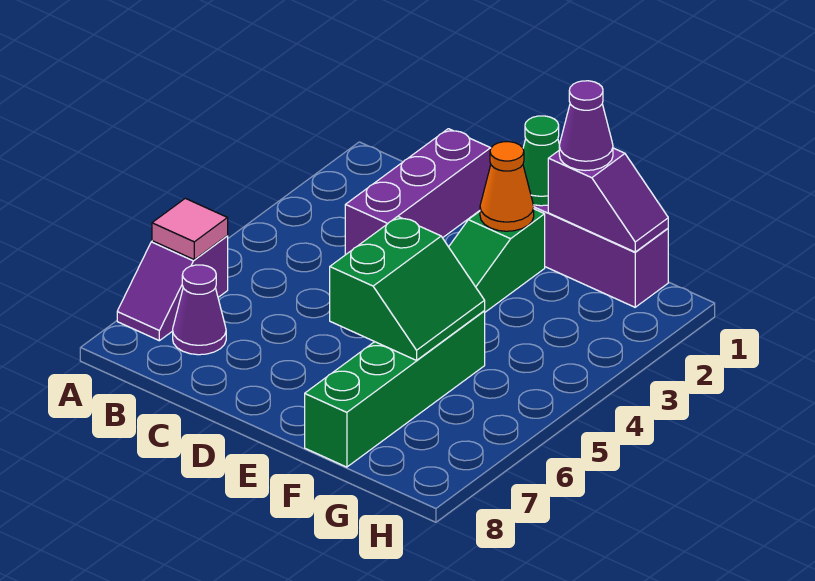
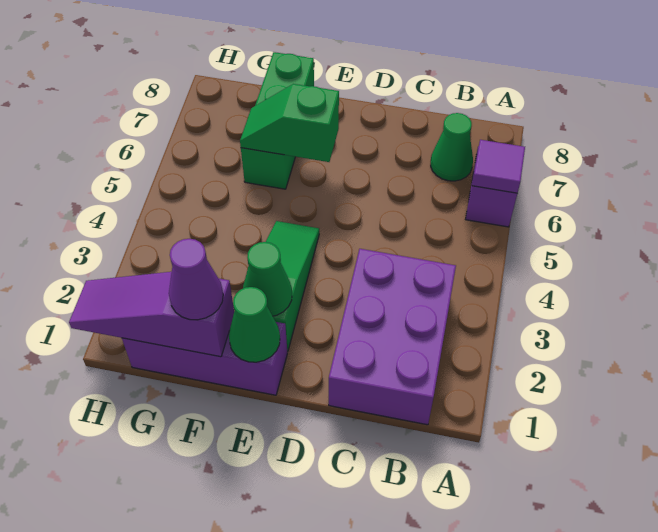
pink 1x1 tile [152,198,228,259] -> purple 1x1 tile [472,140,525,193]
purple 1x1 cone [173,265,226,355] -> green 1x1 cone [431,113,473,181]
purple 1x3 brick [345,129,491,255] -> purple 2x3 brick [329,249,456,425]
orange 1x1 cone [480,142,534,231] -> green 1x1 cone [243,242,292,316]
green 2x2 slope [330,217,485,360] -> green 1x2 slope [240,84,339,162]
purple 1x2 slope [548,148,668,252] -> purple 1x3 slope [69,272,234,357]
green 1x4 brick [305,311,485,467] -> green 1x3 brick [241,52,314,189]

